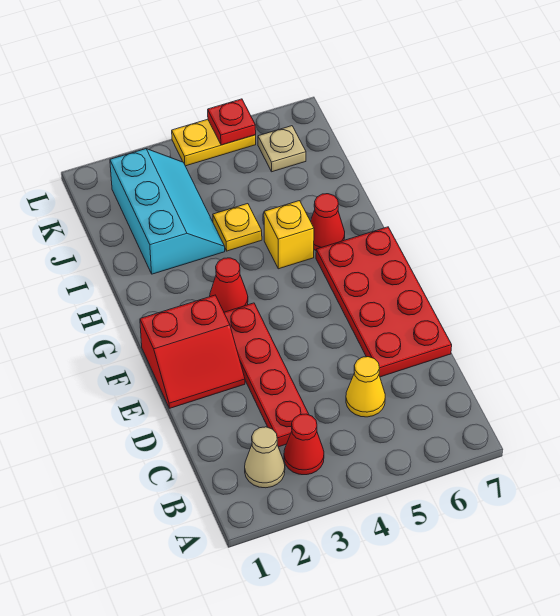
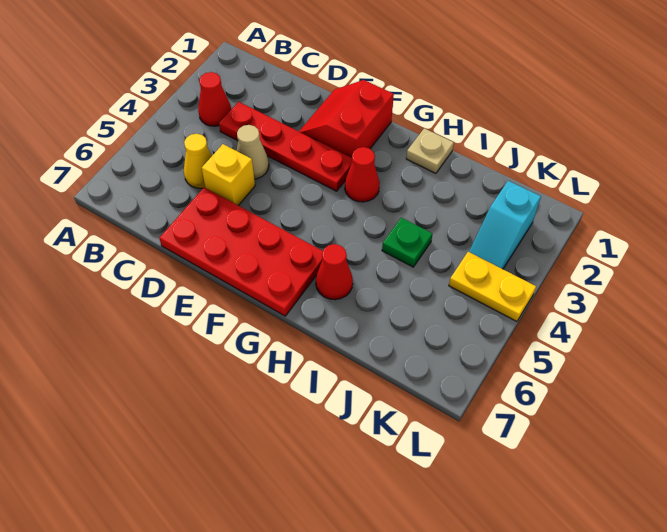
tan 1x1 cone [245,427,285,488] -> tan 1x1 cone moved to [236,125,269,179]
yellow 1x1 brick [264,201,314,269] -> yellow 1x1 brick moved to [202,144,255,206]
cyan 2x3 slope [110,149,225,274] -> cyan 1x2 slope [469,181,541,269]
yellow 1x1 plate [213,204,262,251] -> green 1x1 plate [382,218,432,267]
tan 1x1 plate [258,126,306,172] -> tan 1x1 plate moved to [406,128,454,173]
yellow 1x2 plate [172,119,256,166] -> yellow 1x2 plate turned to [449,252,536,321]
red 1x1 plate [208,99,256,145] -> none

